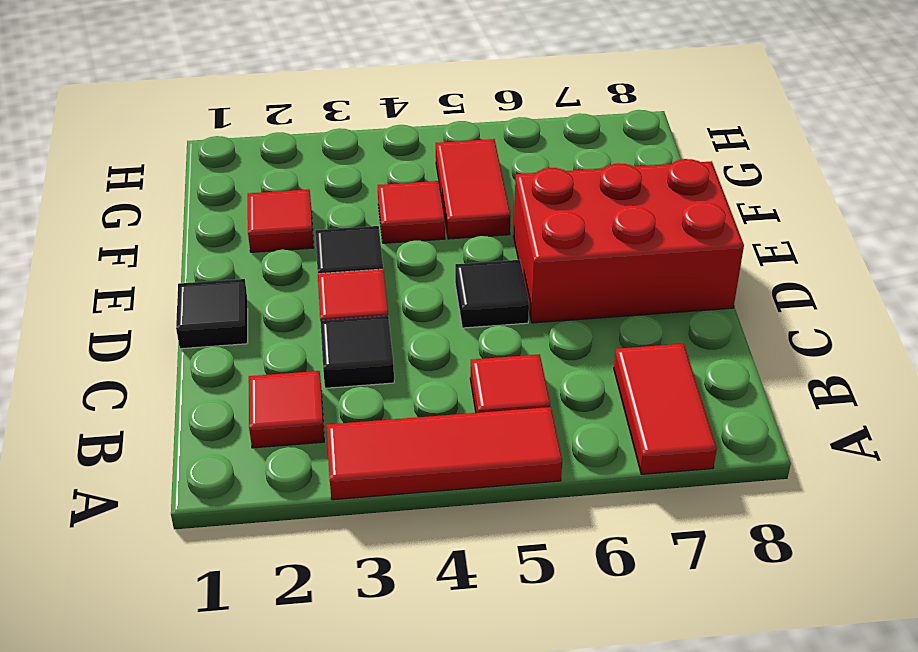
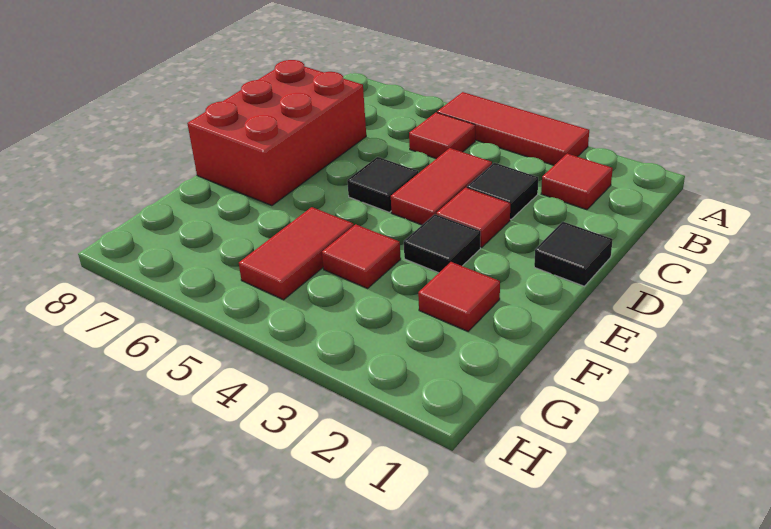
red 1x2 tile [614,344,717,474] -> red 1x2 tile moved to [391,148,492,225]
red 2x3 brick [514,159,744,323] -> red 2x3 brick turned to [187,60,366,206]

